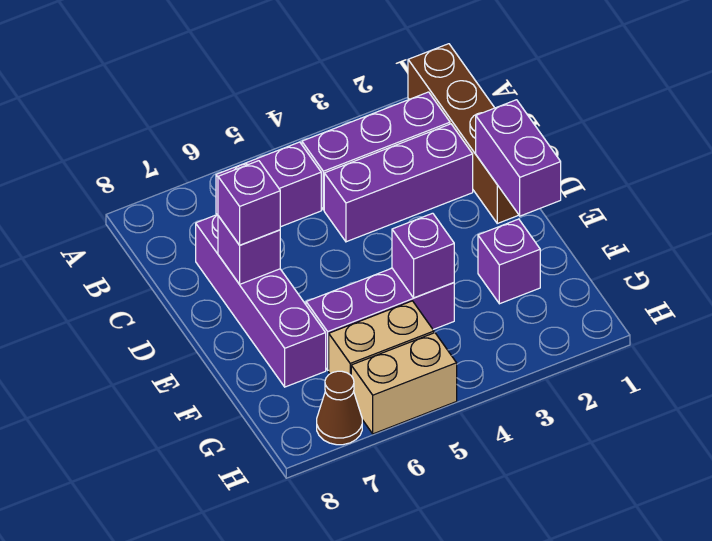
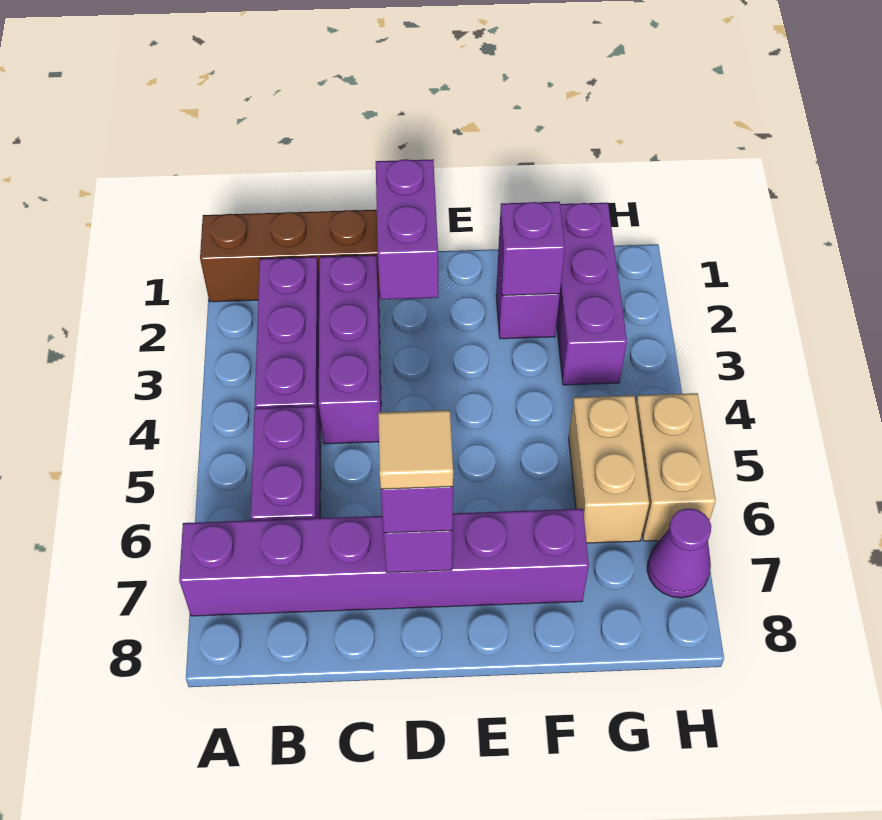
purple 1x4 brick [196,214,326,387] -> purple 1x6 brick [179,509,589,616]
purple 1x2 brick [476,100,561,216] -> purple 1x2 brick turned to [376,159,438,300]
none -> tan 1x1 tile [378,410,453,489]
purple 1x3 brick [306,268,454,370] -> purple 1x3 brick moved to [557,203,627,385]
purple 1x1 brick [392,213,454,298] -> purple 1x1 brick moved to [498,202,565,296]
brown 1x1 cone [317,371,362,445] -> purple 1x1 cone [647,509,711,598]

